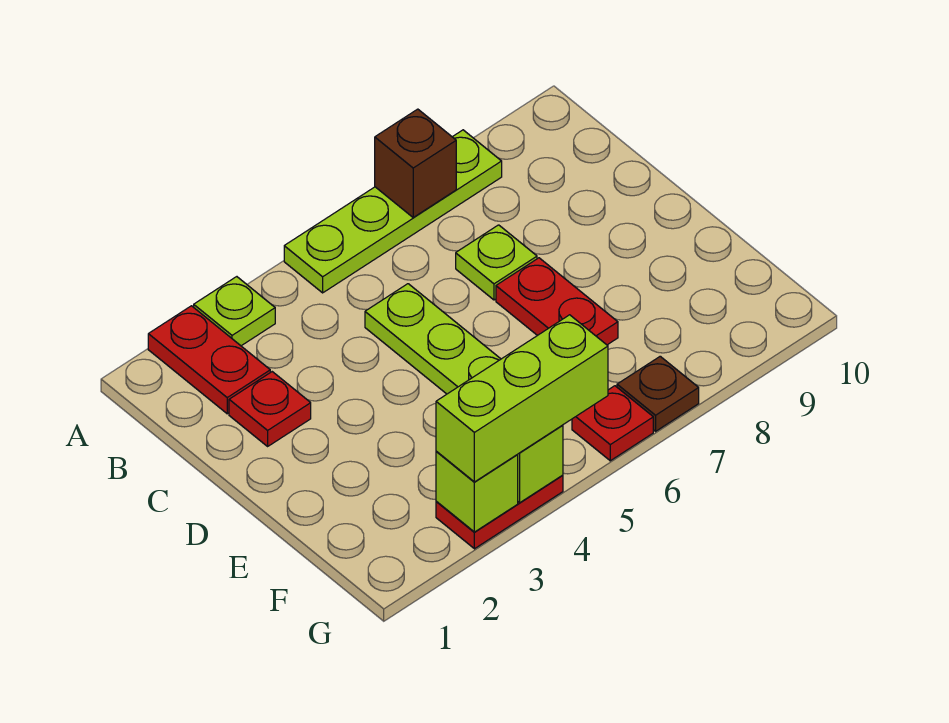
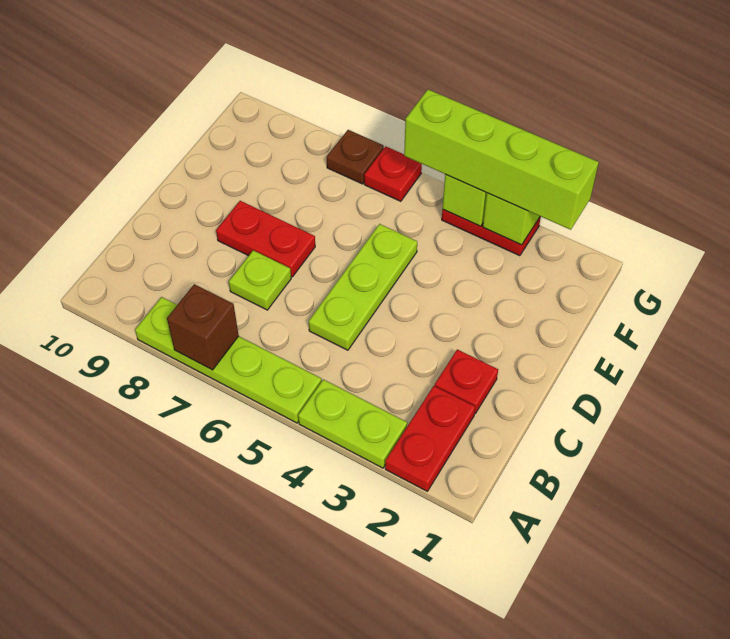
lime 1x1 plate [194,277,275,346] -> lime 1x2 plate [298,379,407,468]
red 1x2 plate [496,258,618,345] -> red 1x2 plate turned to [216,201,315,277]
lime 1x3 brick [436,315,608,482] -> lime 1x4 brick [404,90,599,230]

